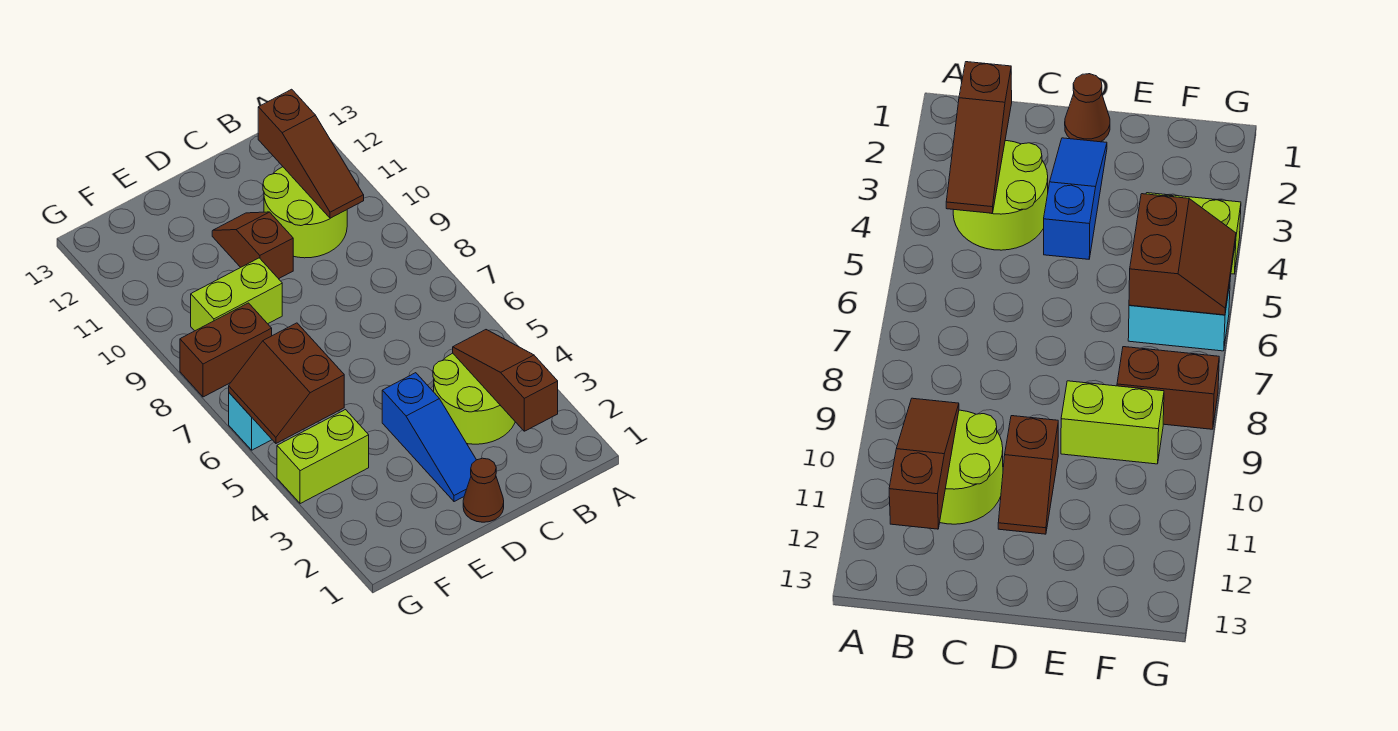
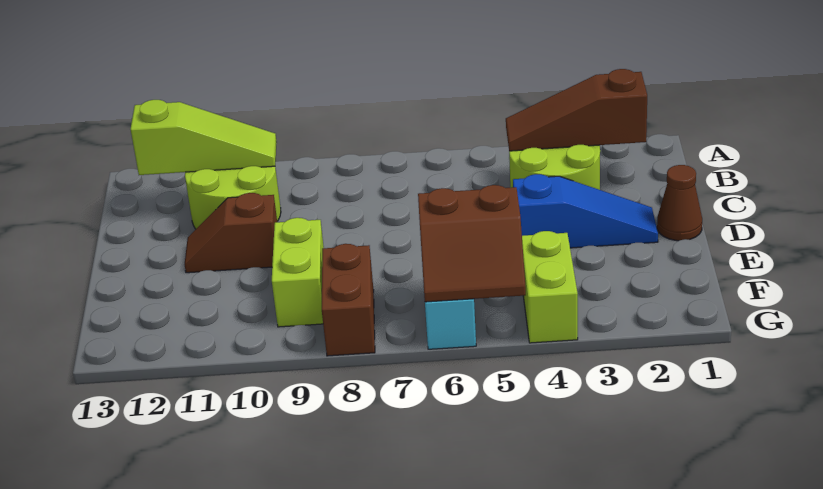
brown 1x3 slope [258,89,364,218] -> lime 1x3 slope [130,100,277,175]

